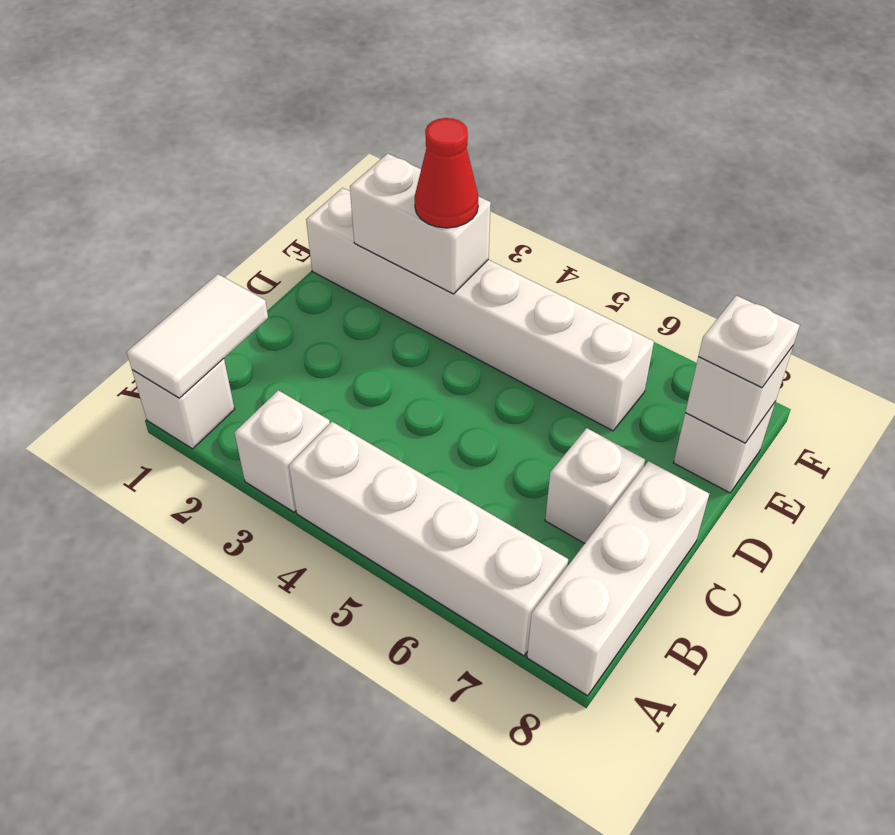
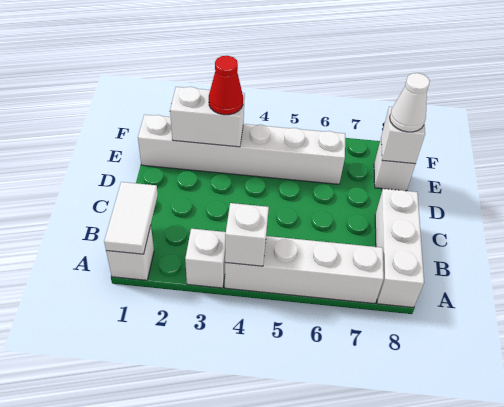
white 1x1 brick [545,428,645,543] -> white 1x1 brick moved to [225,203,269,266]
white 1x1 plate [698,295,800,388] -> white 1x1 cone [390,73,430,132]

